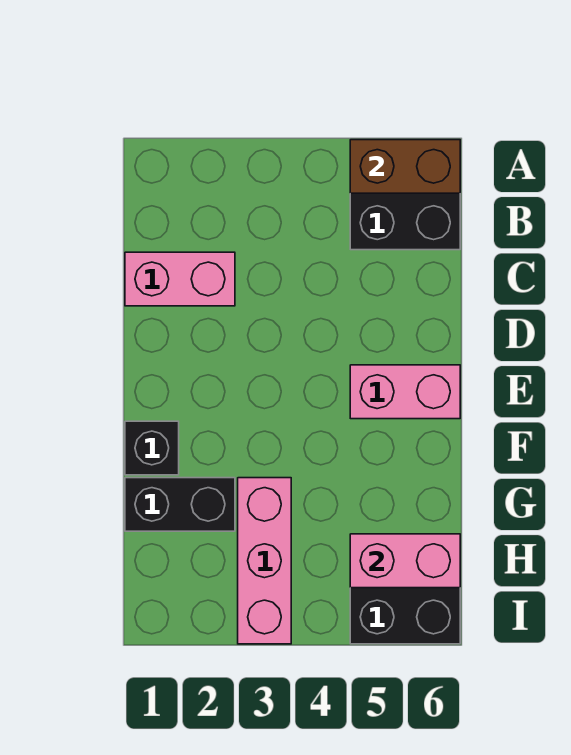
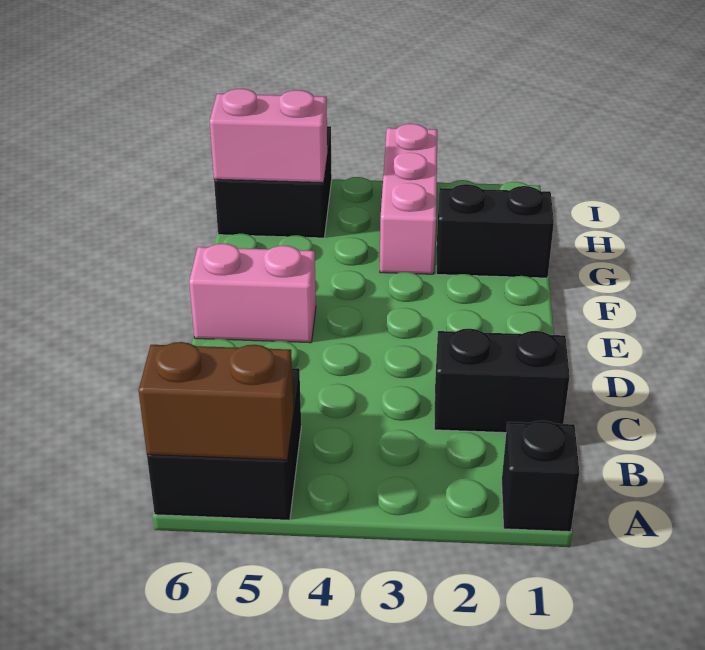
pink 1x2 brick [125,252,235,306] -> black 1x2 brick [434,329,570,433]
black 1x1 brick [125,421,179,475] -> black 1x1 brick moved to [502,421,579,532]

